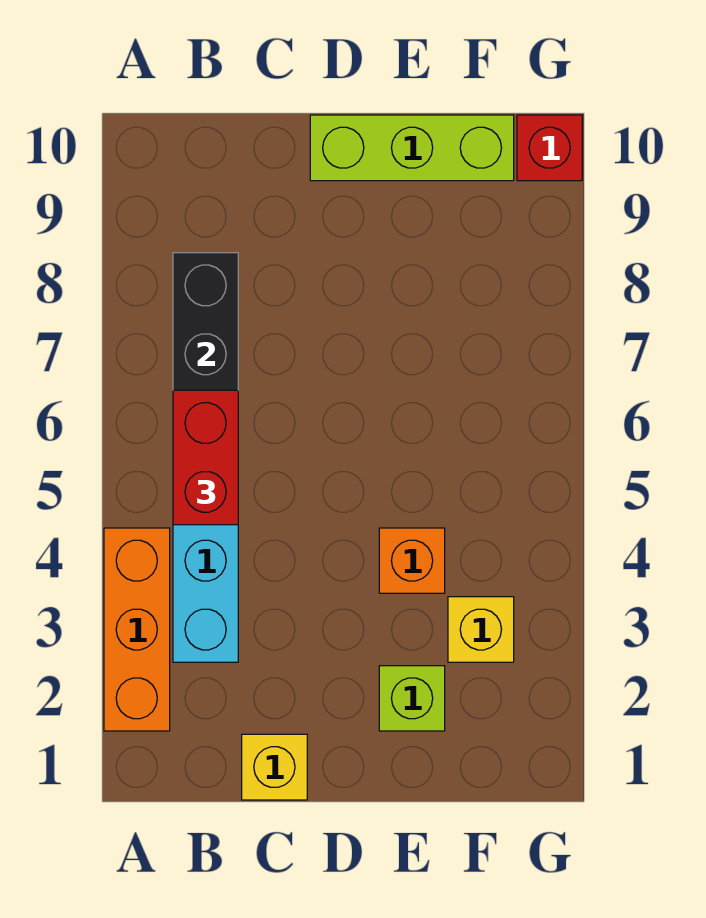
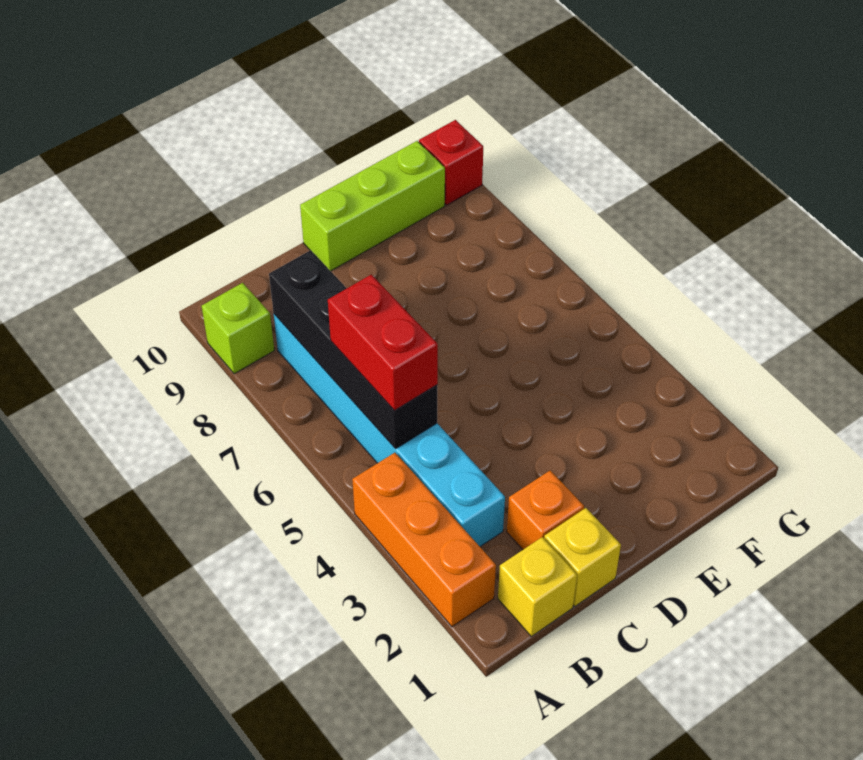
lime 1x1 brick [379,666,445,731] -> lime 1x1 brick moved to [202,283,274,374]
orange 1x1 brick [379,528,445,593] -> orange 1x1 brick moved to [507,470,584,549]
yellow 1x1 brick [448,597,514,662] -> yellow 1x1 brick moved to [498,537,577,636]

